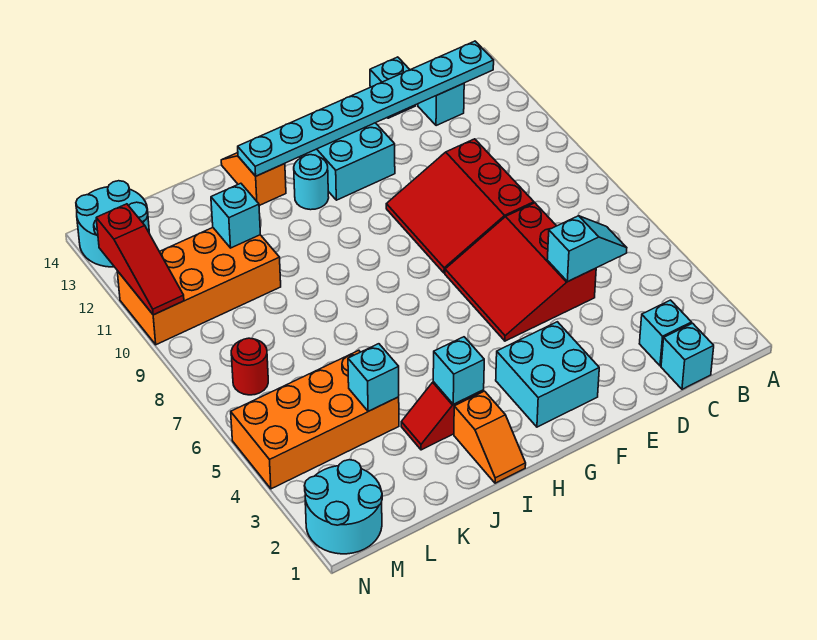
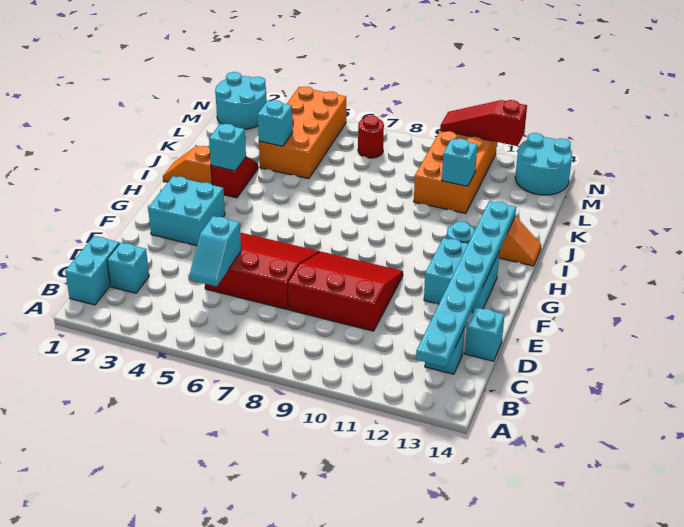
cyan 1x1 brick [661,323,714,389] -> cyan 1x2 brick [65,236,119,305]

